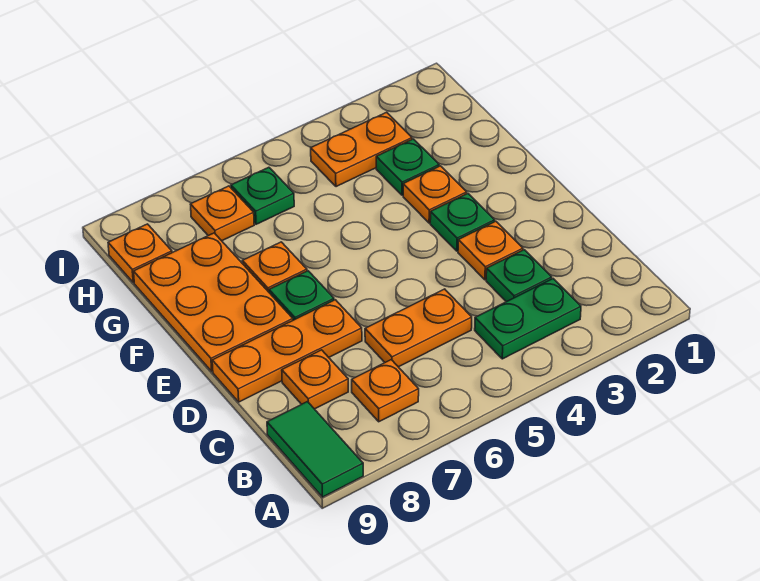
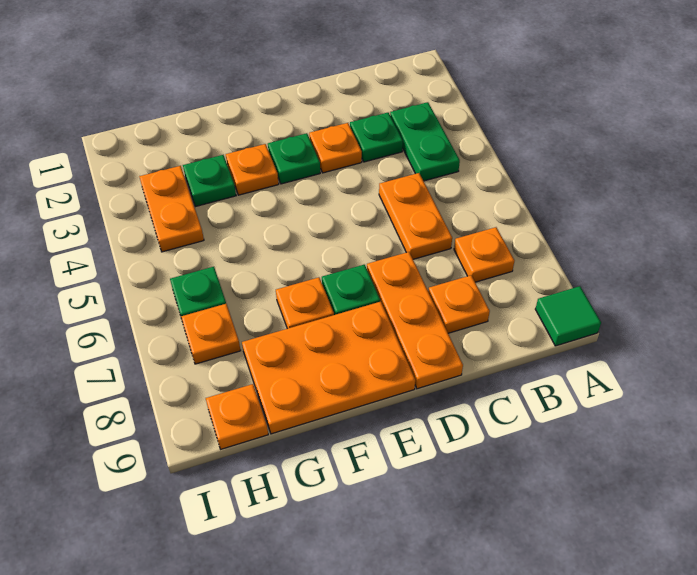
green 1x2 tile [267,402,363,497] -> green 1x1 tile [535,286,601,346]

